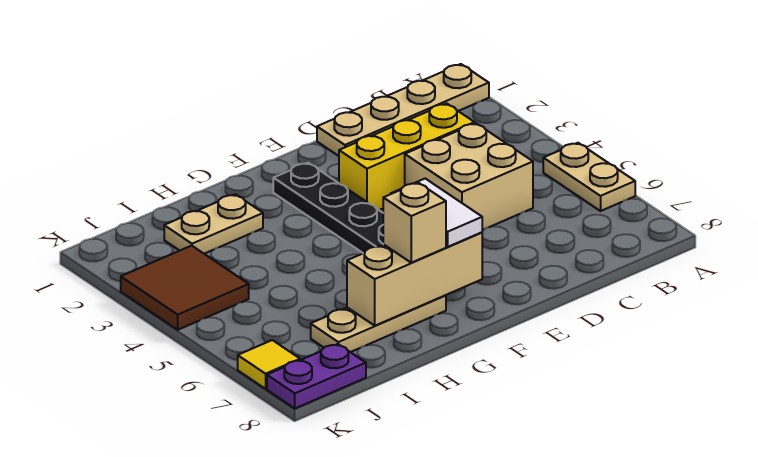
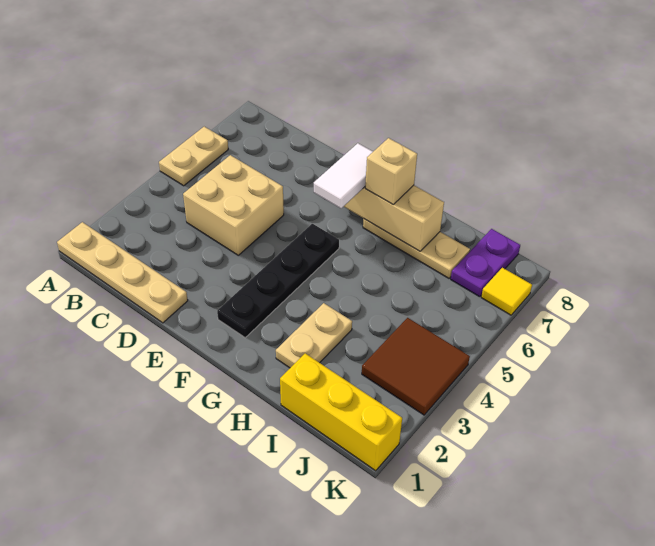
yellow 1x3 brick [339,103,475,210] -> yellow 1x3 brick moved to [280,353,402,471]
tan 1x2 plate [164,194,263,254] -> tan 1x2 plate turned to [276,303,352,368]
purple 1x2 plate [267,344,366,408] -> purple 1x2 plate turned to [451,229,520,297]

